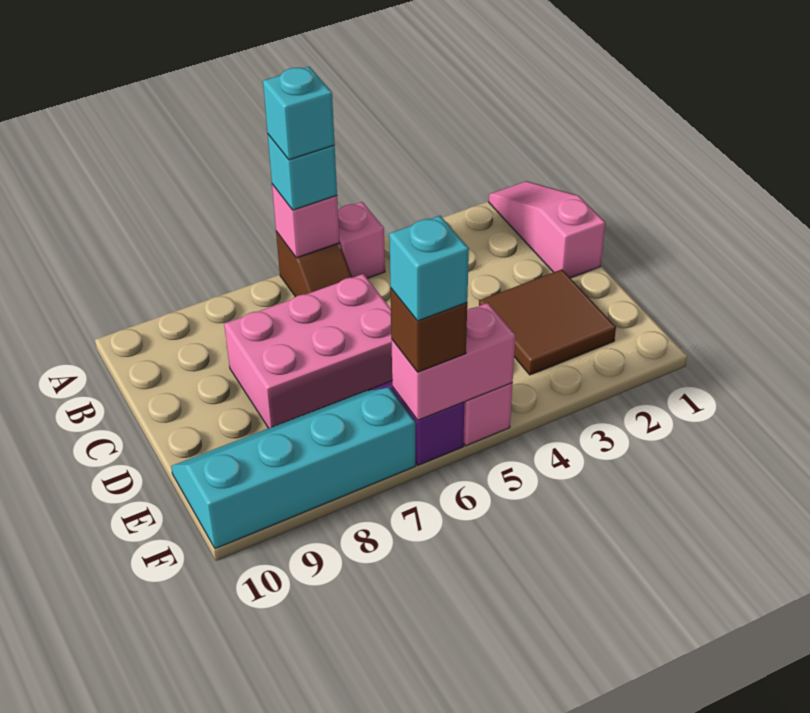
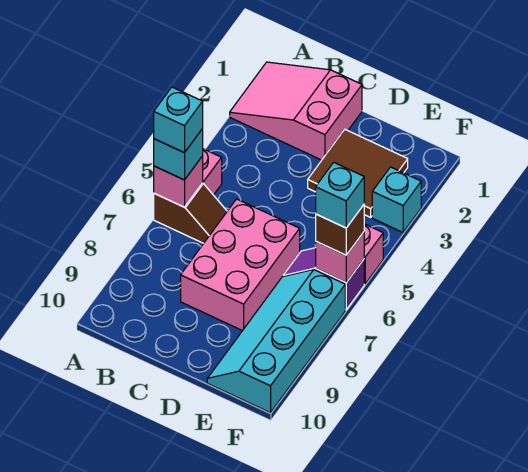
pink 1x3 slope [489,181,605,278] -> pink 2x3 slope [230,62,362,160]
none -> cyan 1x1 brick [372,167,421,232]
pink 1x2 brick [391,303,515,420] -> pink 1x1 brick [315,232,364,282]

